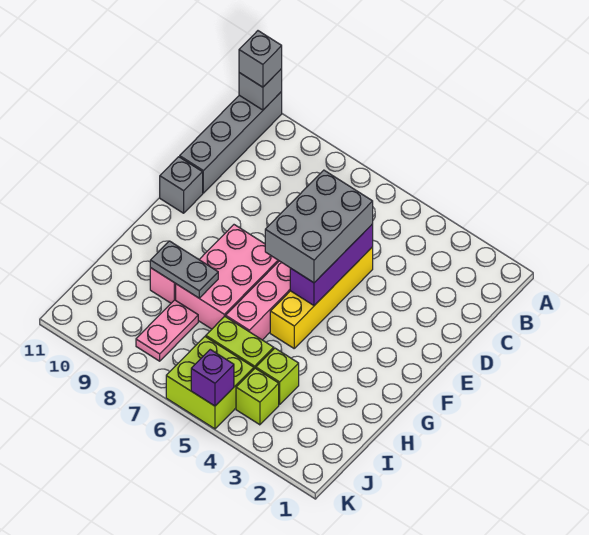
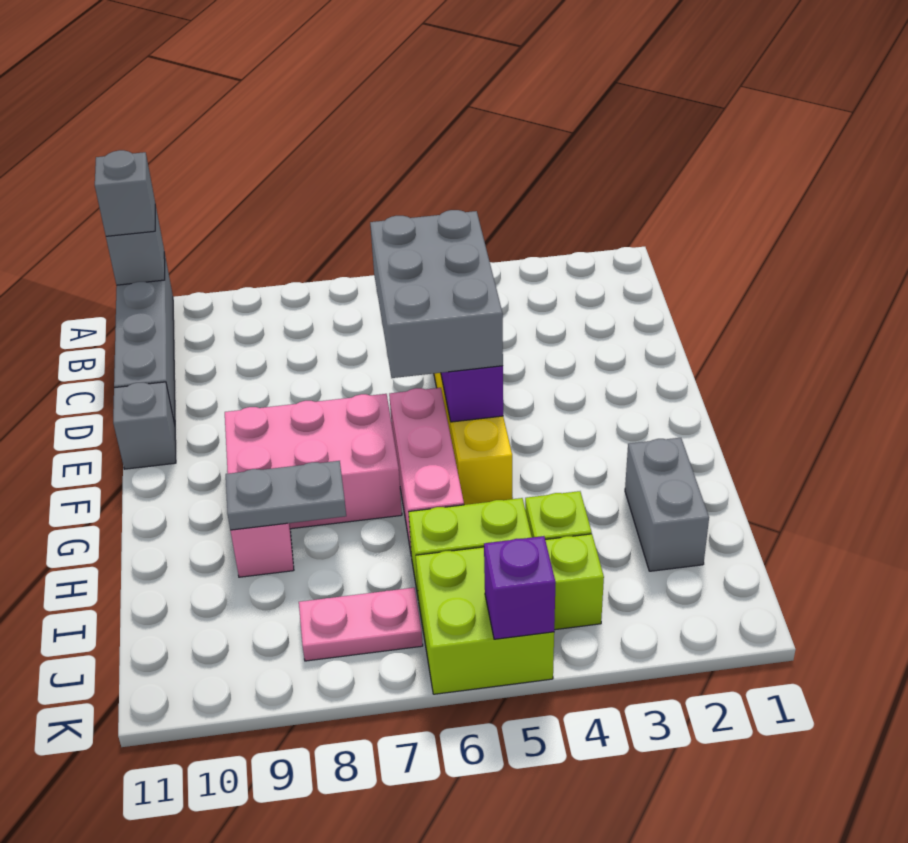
pink 2x3 brick [176,225,279,329] -> pink 2x3 brick turned to [225,394,402,529]
none -> grey 1x2 brick [625,438,709,571]
pink 1x2 plate [136,300,198,361] -> pink 1x2 plate turned to [299,588,423,661]

